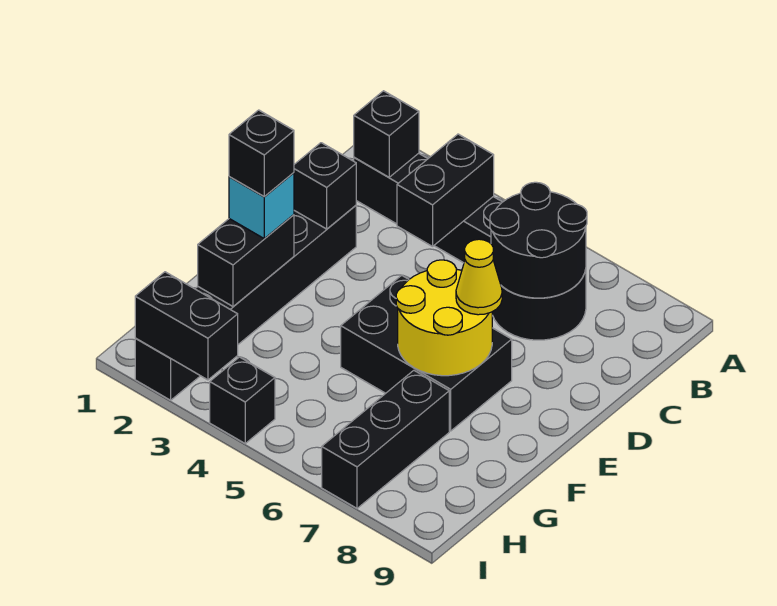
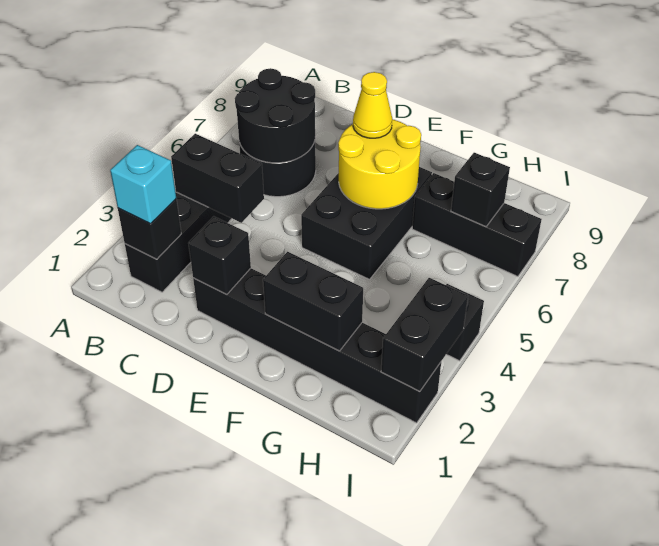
cyan 1x1 brick [229,173,294,238] -> cyan 1x1 brick moved to [110,145,176,224]
black 1x1 brick [229,110,294,197] -> black 1x1 brick moved to [451,153,510,227]

